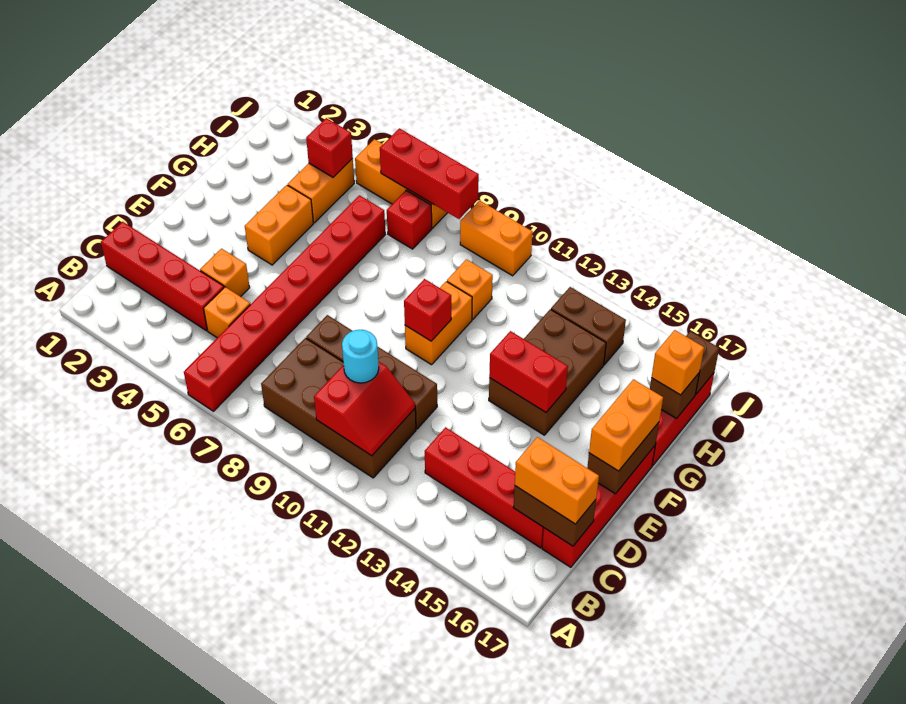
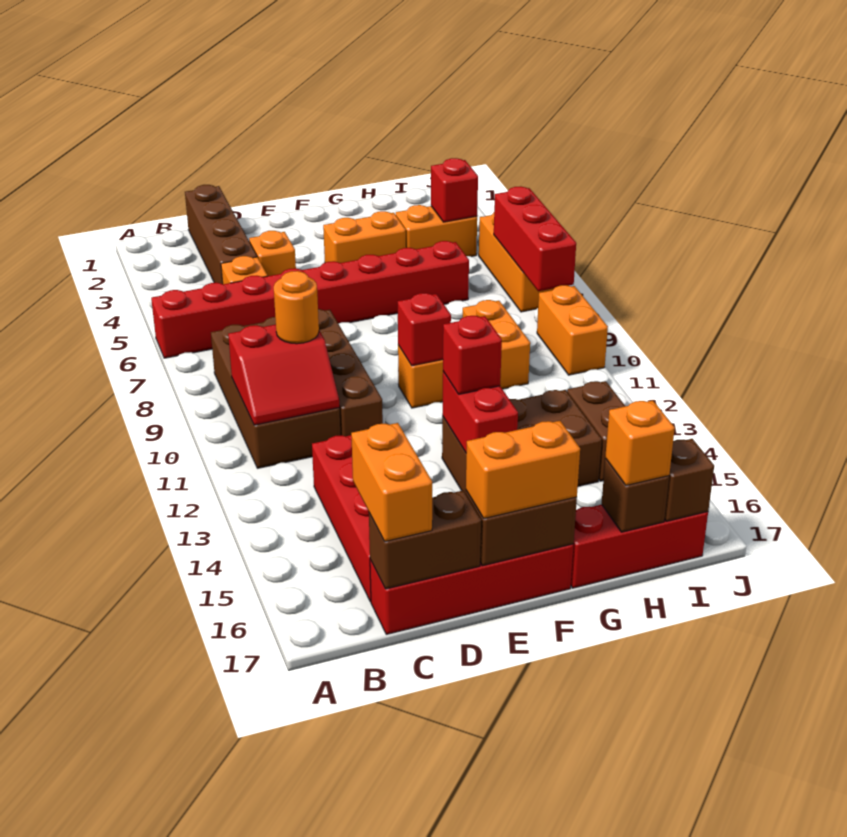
red 1x4 brick [101,222,224,331] -> brown 1x4 brick [185,185,257,284]
cyan 1x1 round brick [342,330,379,383] -> orange 1x1 round brick [274,271,319,344]
brown 1x2 brick [513,486,596,546] -> brown 1x2 brick turned to [369,491,481,589]
orange 1x1 brick [447,259,493,320] -> orange 1x2 brick [463,300,530,389]
red 1x1 brick [387,190,432,249] -> red 1x1 brick moved to [443,316,502,394]

